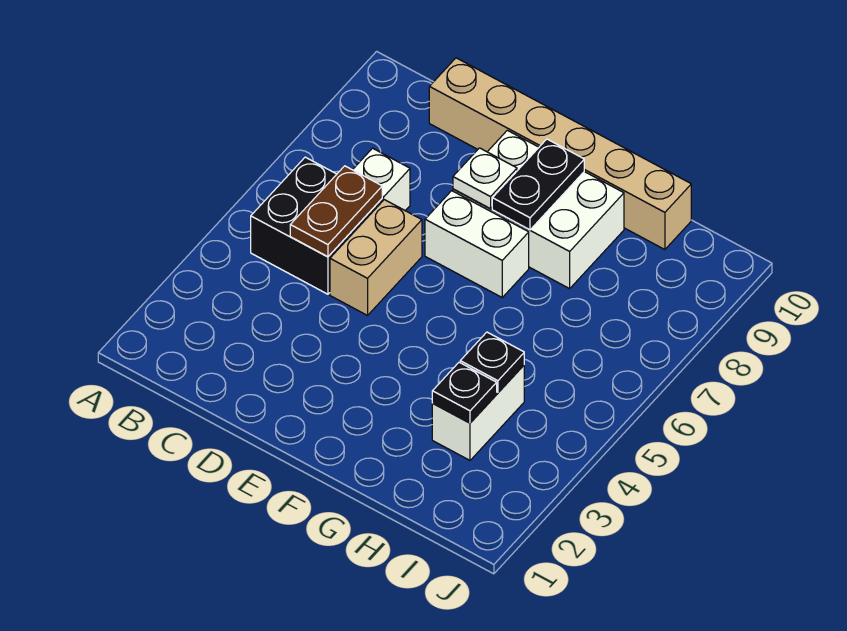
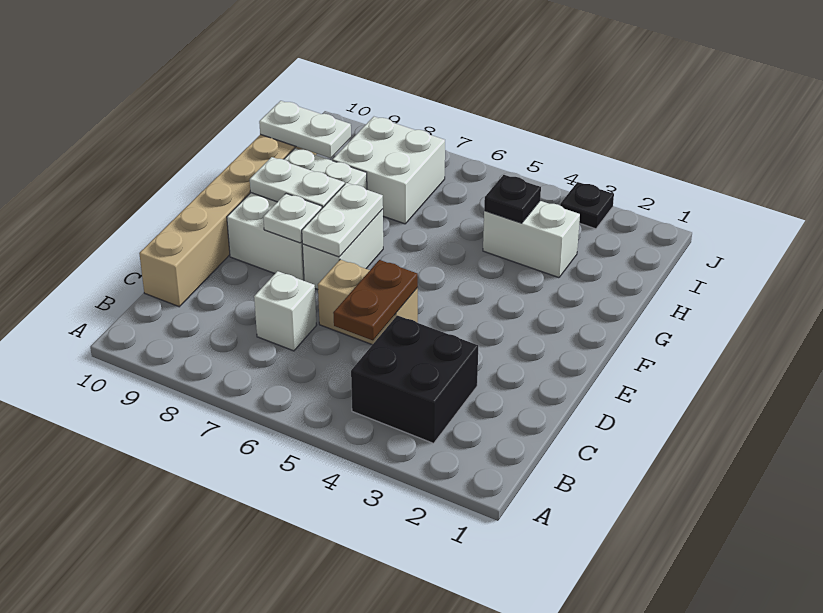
black 2x2 brick [251,157,382,294] -> black 2x2 brick moved to [351,315,478,443]
brown 1x2 plate [290,166,382,257] -> brown 1x2 plate turned to [333,260,418,340]
none -> white 1x2 plate [302,183,383,257]
black 1x2 plate [492,139,584,230] -> white 1x2 plate [250,157,345,208]
black 1x1 plate [432,362,497,423] -> black 1x1 plate moved to [560,182,614,229]
none -> white 2x2 brick [332,117,445,224]
none -> white 1x2 plate [259,101,351,158]

